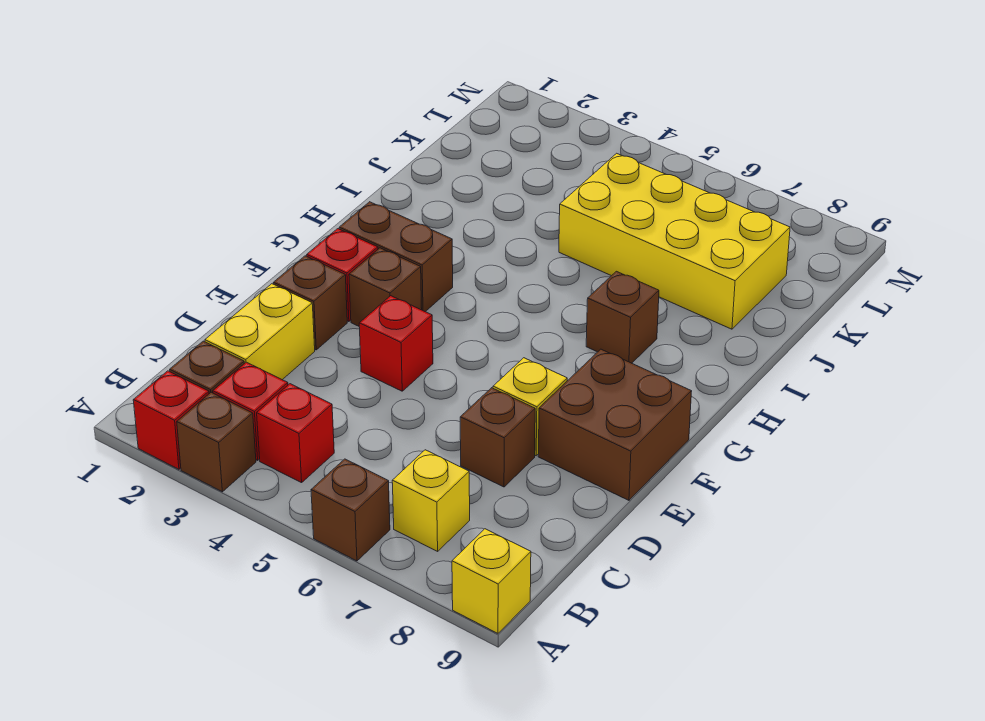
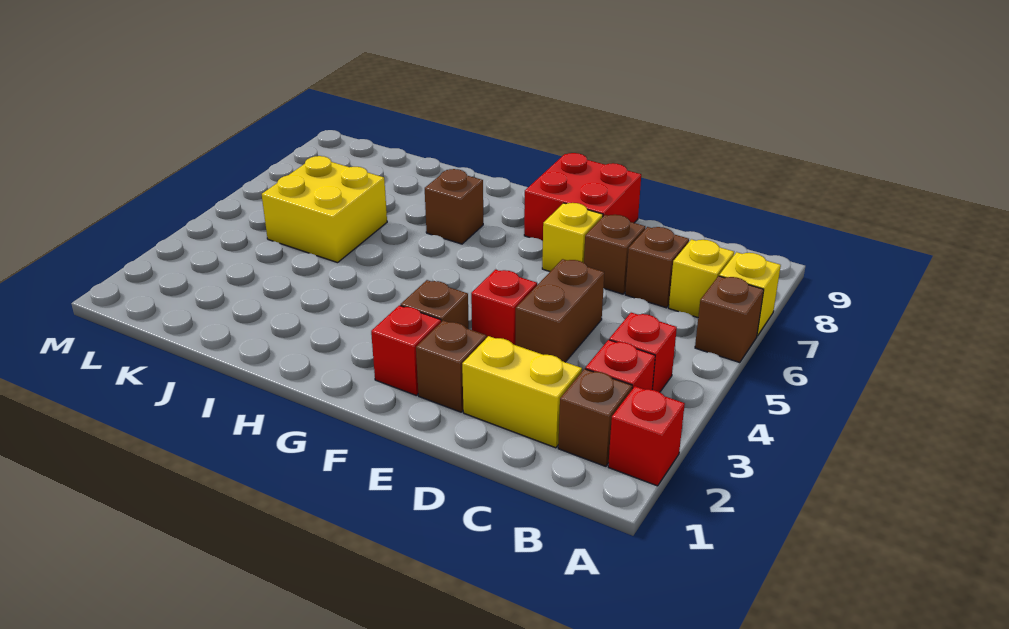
brown 1x1 brick [177,392,256,492] -> brown 1x1 brick moved to [625,227,689,308]
yellow 1x1 brick [452,529,531,633] -> yellow 1x1 brick moved to [719,252,781,336]
brown 2x2 brick [538,349,692,500] -> red 2x2 brick [524,153,641,241]
brown 1x2 brick [339,202,453,312] -> brown 1x2 brick moved to [516,259,604,362]
yellow 2x4 brick [559,153,790,329] -> yellow 2x2 brick [262,156,387,263]

